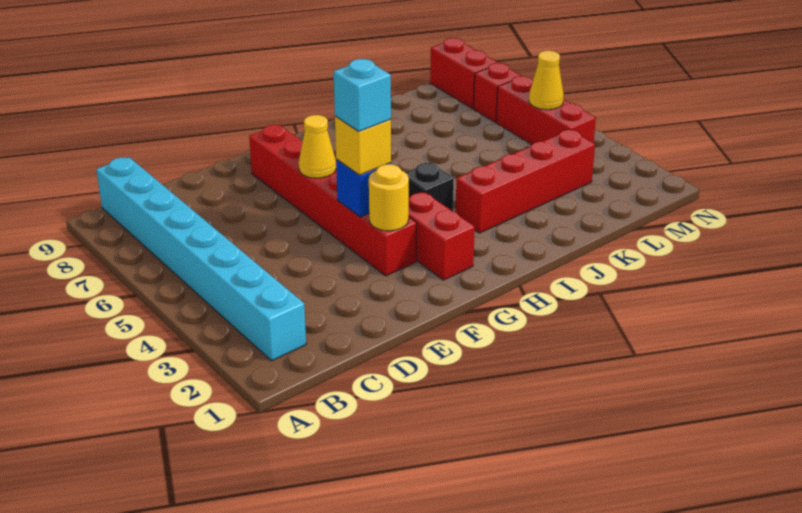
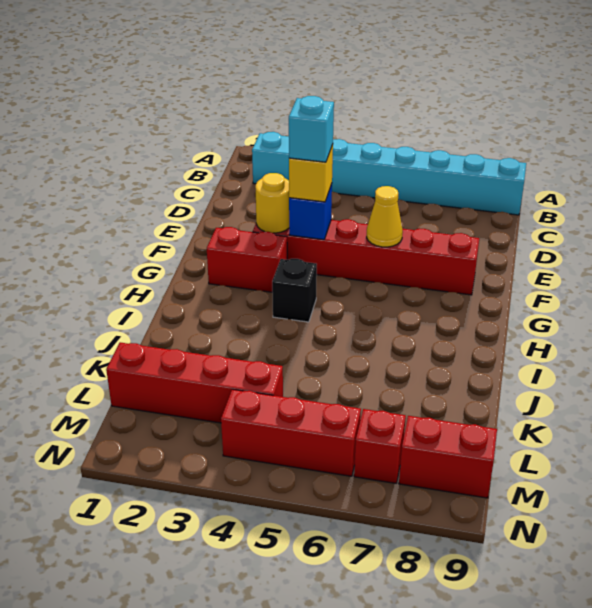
red 1x4 brick [456,130,595,233] -> red 1x4 brick turned to [106,342,283,423]
yellow 1x1 cone [529,51,564,110] -> none

